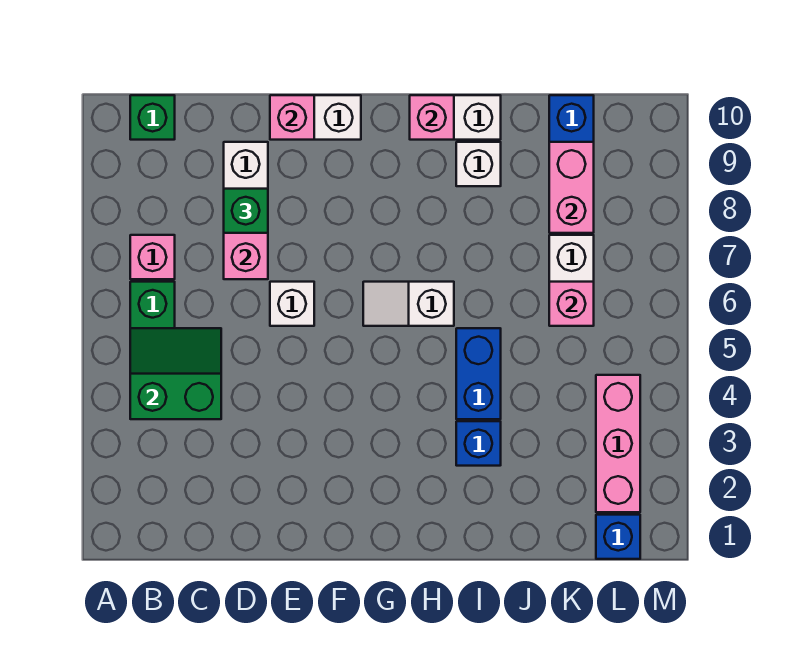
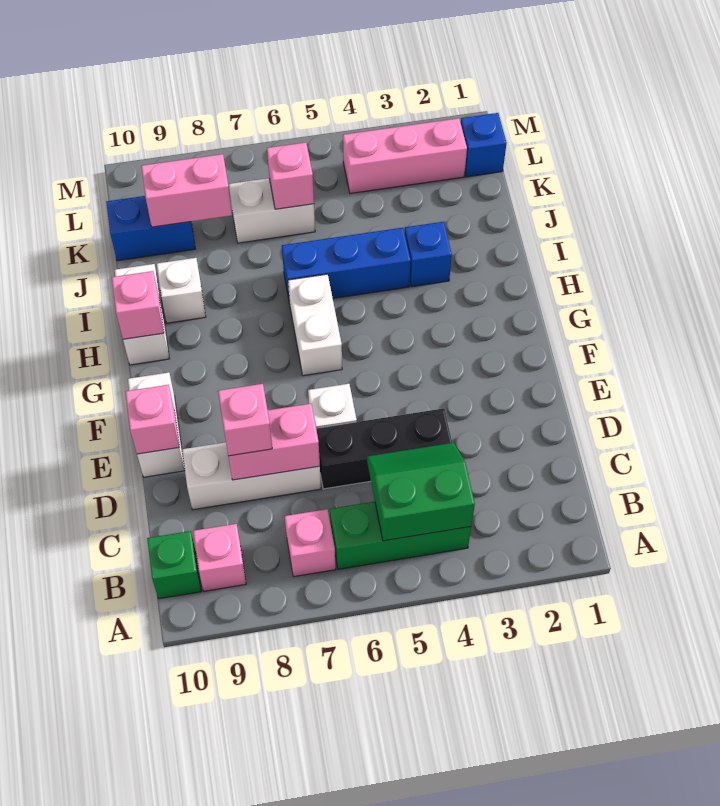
green 2x2 slope [130,328,221,419] -> green 2x2 slope turned to [367,443,475,541]
none -> pink 1x1 brick [193,524,246,591]
none -> black 1x3 brick [316,408,452,489]
green 1x1 brick [224,189,268,233] -> pink 1x1 brick [218,384,272,456]
white 1x2 slope [363,282,454,326] -> white 1x2 brick [288,274,342,376]
blue 1x2 brick [456,328,501,419] -> blue 1x3 brick [282,228,411,304]

